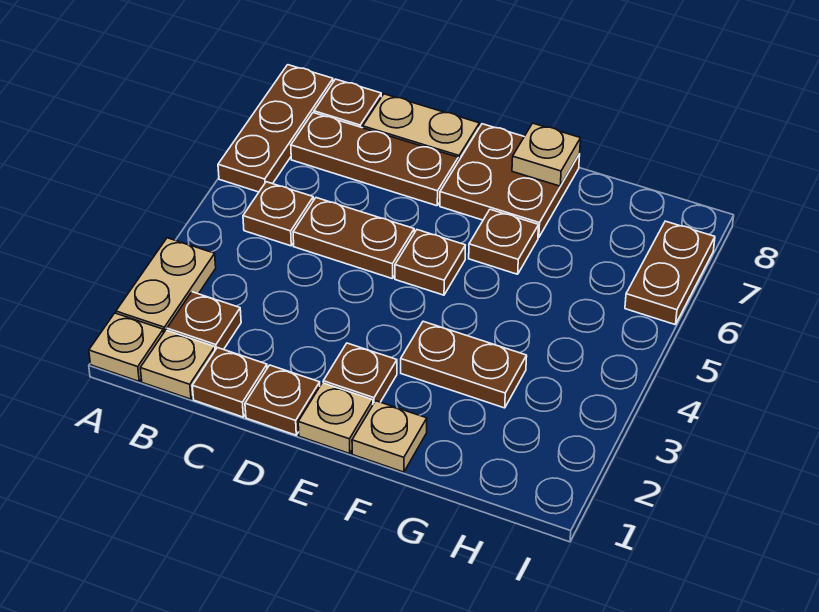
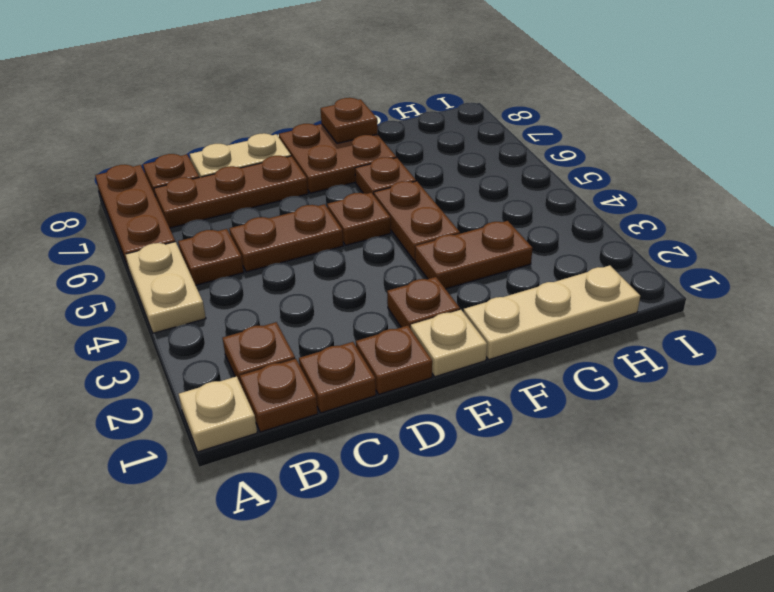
tan 1x2 plate [116,238,216,333] -> tan 1x2 plate moved to [125,242,206,333]
tan 1x1 plate [140,330,215,399] -> brown 1x1 plate [240,359,318,432]
tan 1x1 plate [352,401,427,472] -> tan 1x3 plate [464,265,640,360]
tan 1x1 plate [512,123,581,186] -> brown 1x1 plate [321,98,378,144]
brown 1x2 plate [625,221,715,325] -> brown 1x2 plate moved to [374,181,460,261]

